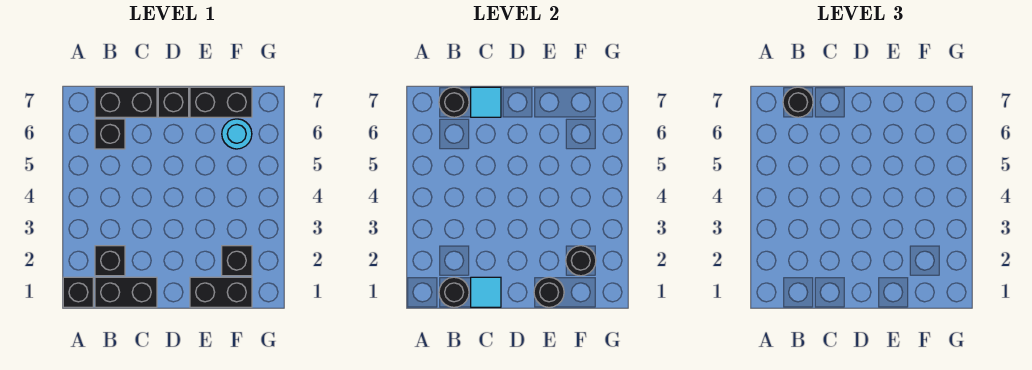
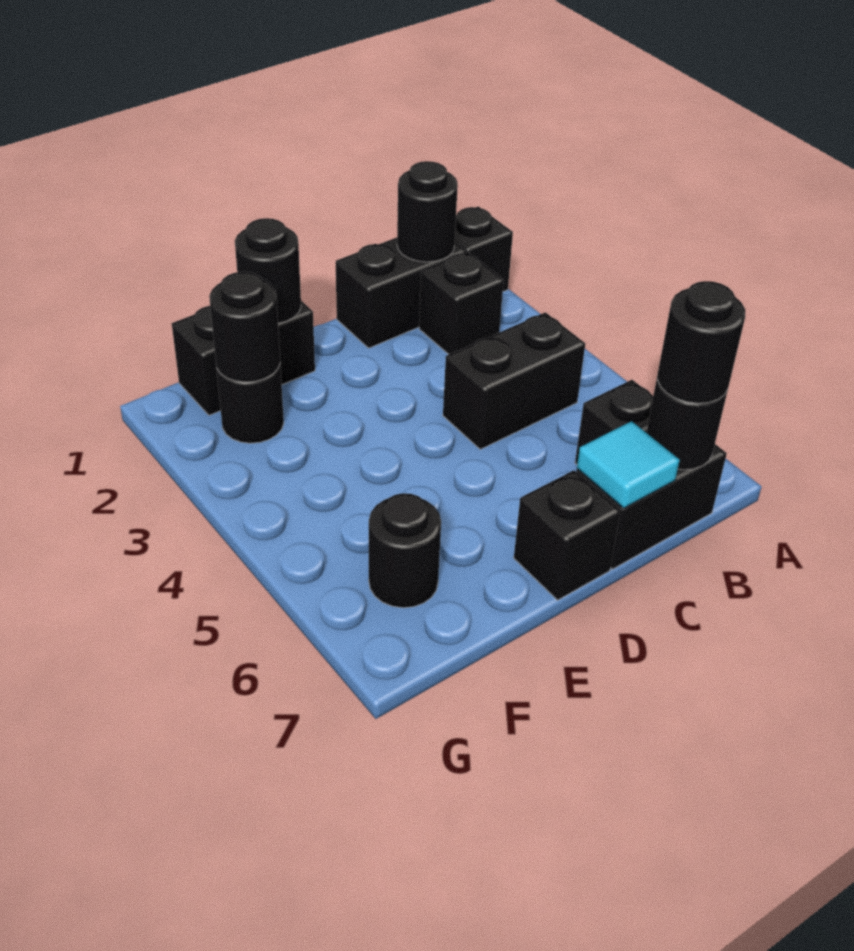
cyan 1x1 tile [471,277,501,307] -> none
black 1x2 brick [190,87,252,117] -> black 1x2 brick moved to [443,312,585,449]
black 1x1 brick [222,246,252,276] -> black 1x1 round brick [217,365,284,443]
cyan 1x1 round brick [222,119,252,149] -> black 1x1 round brick [369,493,441,608]

